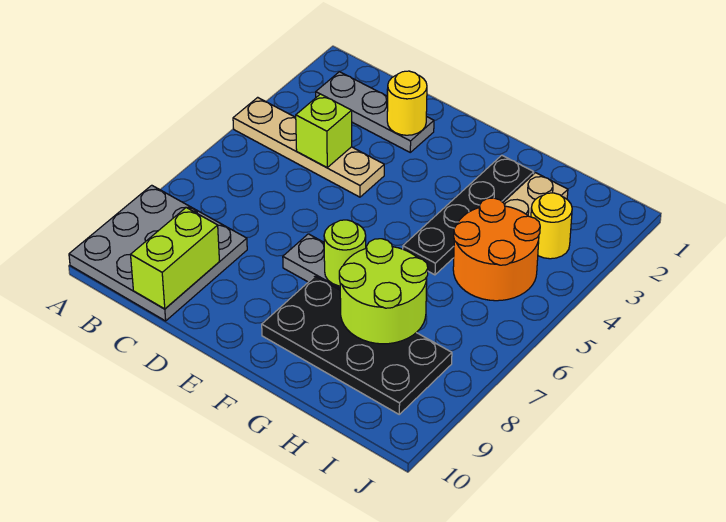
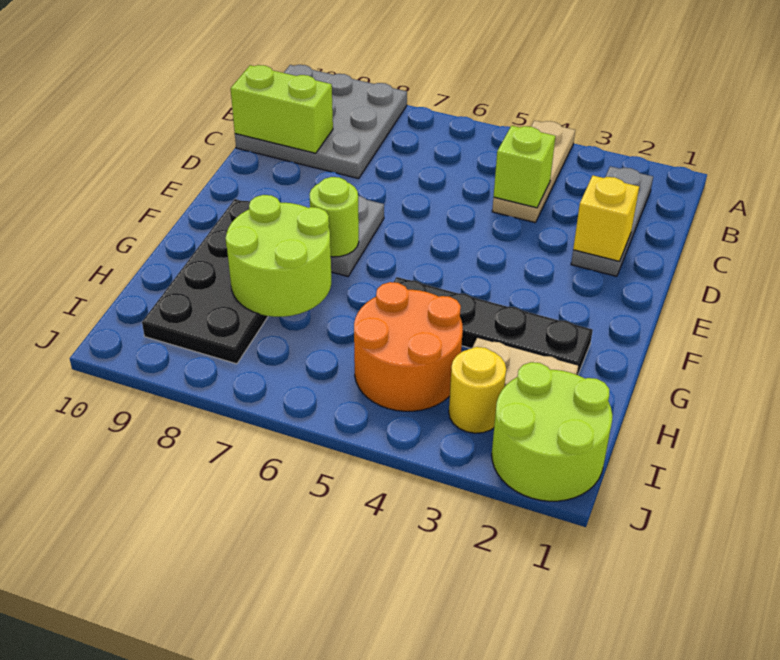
tan 1x4 plate [233,97,384,197] -> tan 1x3 plate [492,121,575,222]
yellow 1x1 round brick [387,71,427,135] -> yellow 1x1 brick [573,176,639,261]
none -> lime 2x2 round brick [492,362,612,501]

